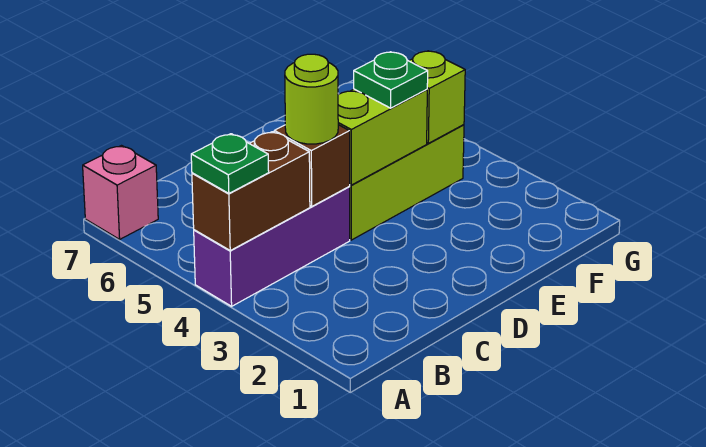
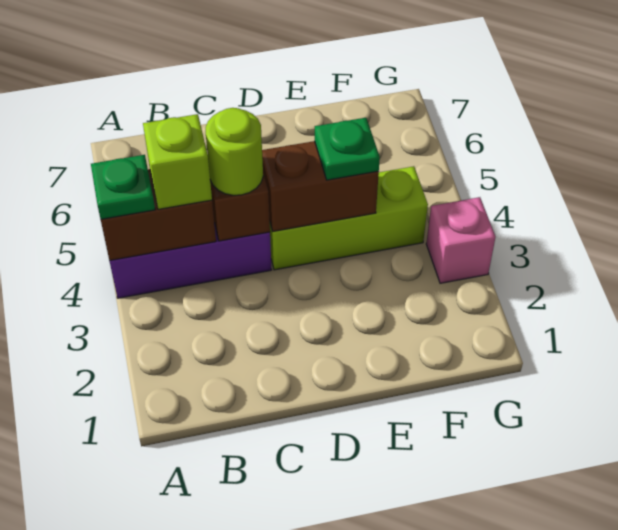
pink 1x1 brick [83,146,158,239] -> pink 1x1 brick moved to [426,197,495,283]
lime 1x2 brick [338,89,427,185] -> brown 1x2 brick [262,141,379,231]
lime 1x1 brick [409,51,465,143] -> lime 1x1 brick moved to [143,114,212,209]

